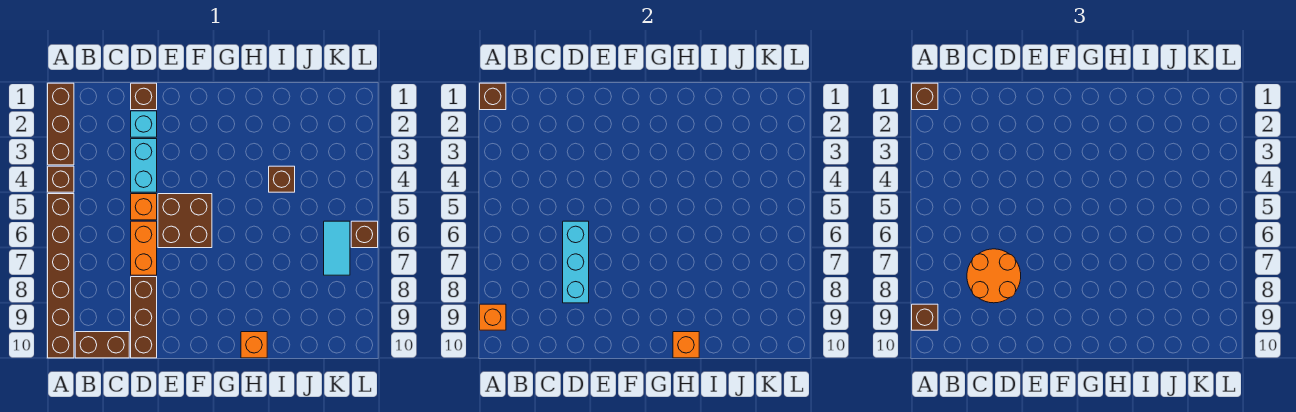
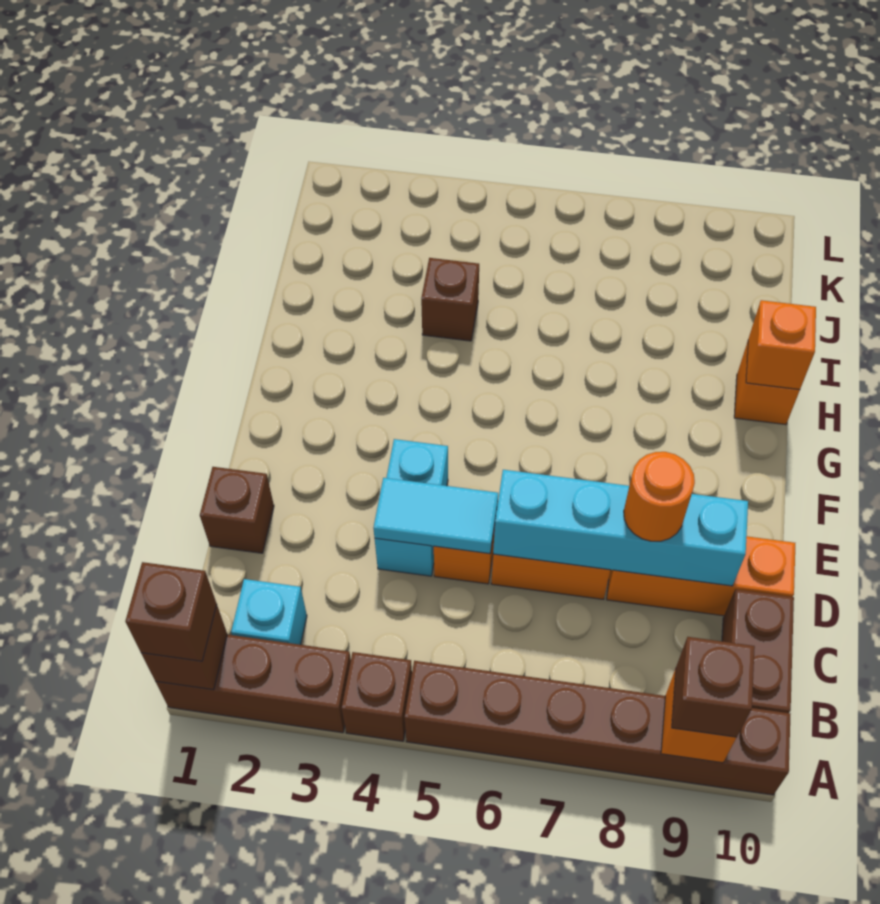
orange 2x2 round brick [967,249,1021,303] -> orange 1x1 round brick [624,452,695,541]
cyan 1x1 brick [131,111,157,137] -> cyan 1x1 brick moved to [231,579,307,645]
cyan 1x2 brick [131,139,157,192] -> cyan 1x2 brick turned to [375,439,448,576]
cyan 1x3 brick [563,221,589,303] -> cyan 1x4 brick [493,470,748,586]
brown 1x3 brick [131,277,157,358] -> orange 1x3 brick [607,536,795,616]
brown 2x2 brick [158,194,212,248] -> none
cyan 1x2 tile [324,221,350,275] -> cyan 1x2 tile moved to [373,478,498,554]
brown 1x1 brick [351,221,378,248] -> none

